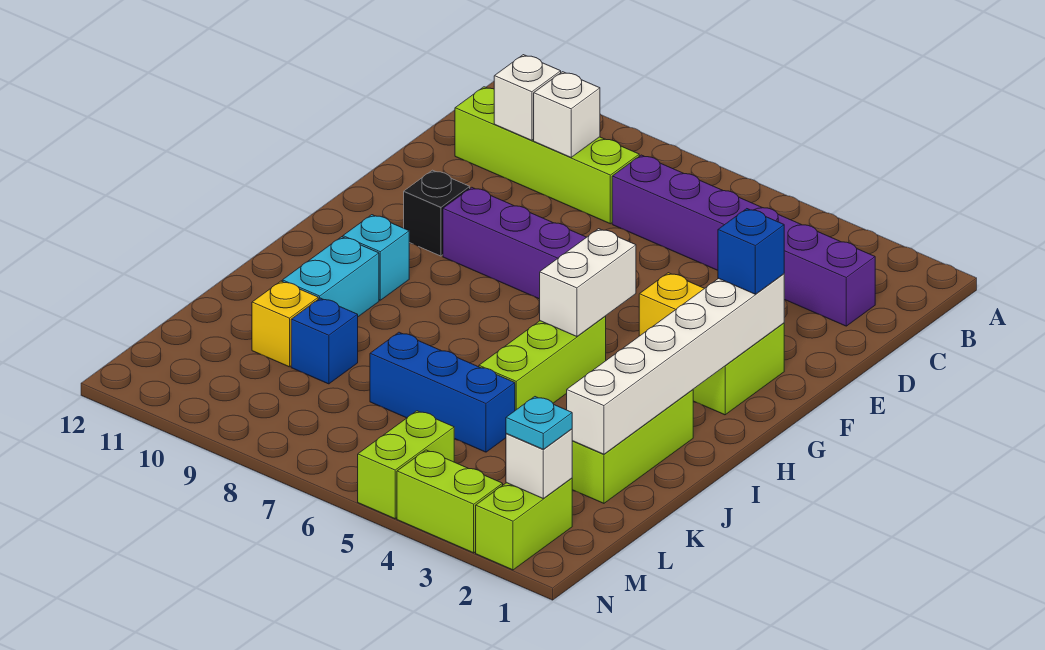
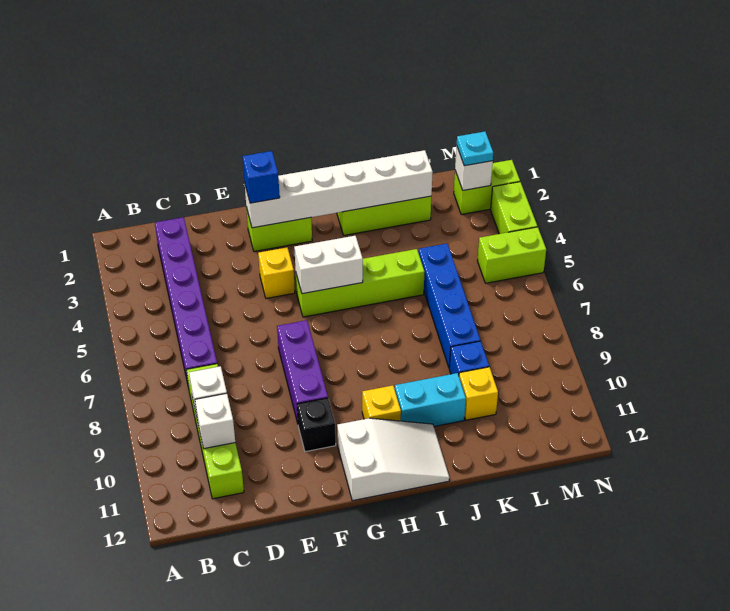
none -> white 2x3 slope [337,418,449,501]
lime 1x3 brick [479,316,606,410] -> lime 1x4 brick [296,249,424,317]
cyan 1x1 brick [343,215,409,300] -> yellow 1x1 brick [362,385,401,421]
blue 1x3 brick [370,332,515,452] -> blue 1x4 brick [418,244,480,367]

